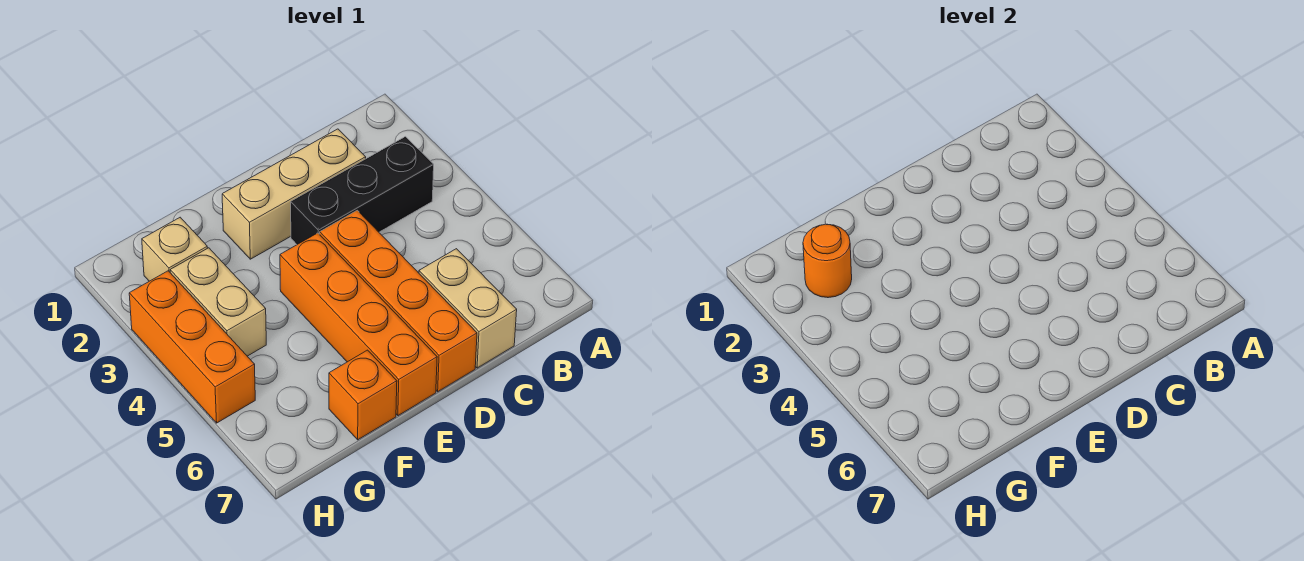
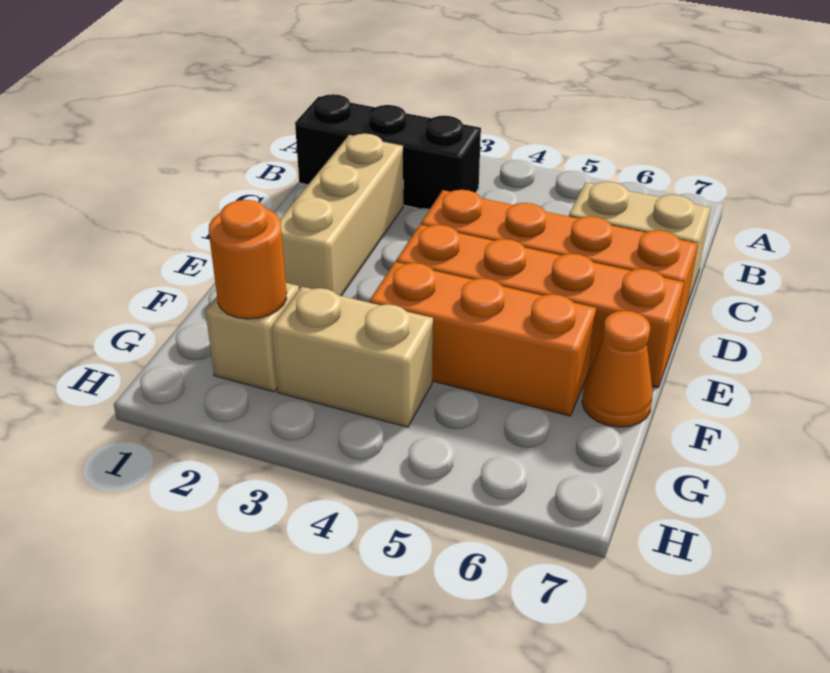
black 1x3 brick [291,137,434,244] -> black 1x3 brick turned to [295,94,481,209]
orange 1x1 brick [329,350,397,440] -> orange 1x1 cone [582,311,653,427]
orange 1x3 brick [129,271,255,423] -> orange 1x3 brick moved to [369,262,596,416]

